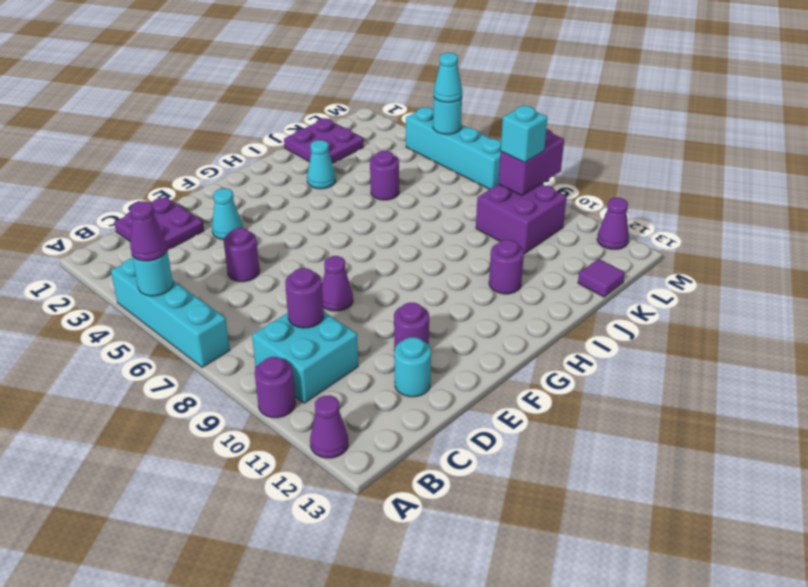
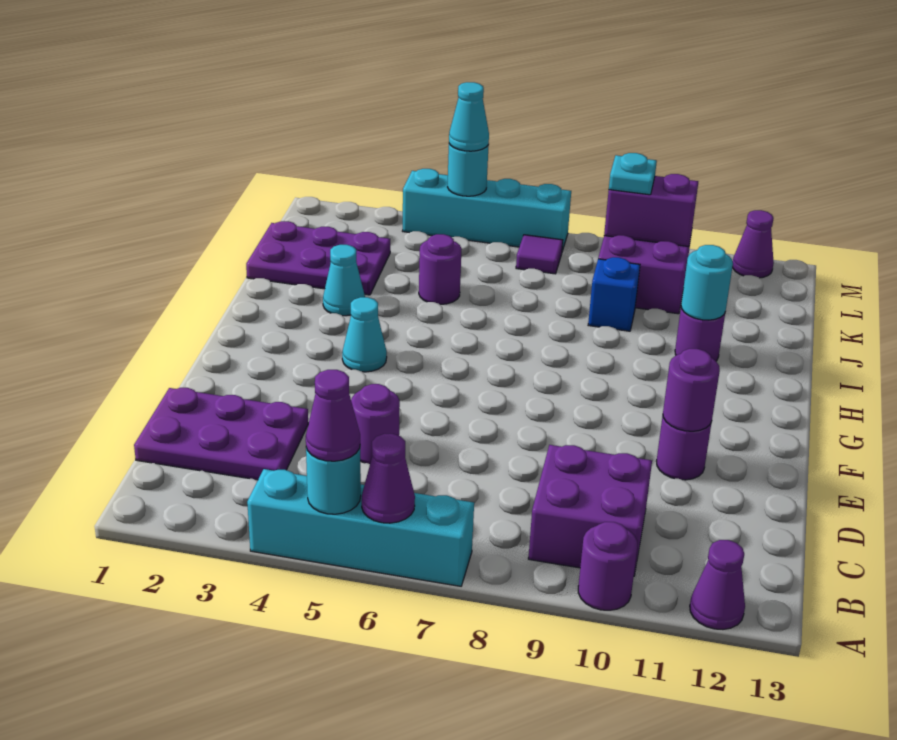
cyan 2x2 brick [252,312,358,403] -> purple 2x2 brick [528,445,652,576]
purple 2x2 plate [114,197,204,250] -> purple 2x3 plate [134,388,308,480]
purple 1x1 round brick [285,268,324,328] -> purple 1x1 round brick moved to [663,349,720,431]
cyan 1x1 round brick [395,337,431,397] -> cyan 1x1 round brick moved to [681,245,733,320]
cyan 1x1 cone [212,188,243,240] -> cyan 1x1 cone moved to [342,297,387,372]
purple 1x1 cone [322,256,353,311] -> purple 1x1 cone moved to [362,434,415,523]
purple 2x2 plate [284,118,364,164] -> purple 2x3 plate [246,221,390,295]
none -> blue 1x1 brick [588,257,640,331]
purple 1x1 tile [578,259,625,297] -> purple 1x1 tile moved to [516,235,563,274]
purple 1x2 brick [498,129,564,196] -> purple 1x2 brick turned to [604,174,698,247]
cyan 1x1 brick [501,106,547,163] -> cyan 1x1 plate [609,153,657,195]

